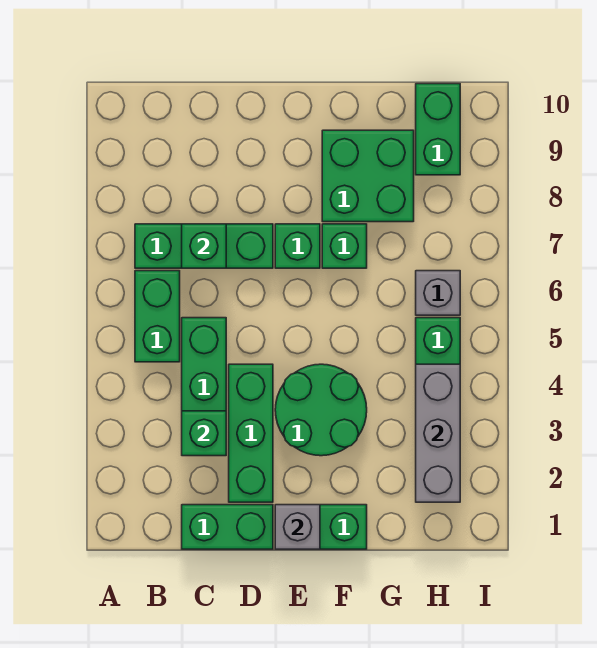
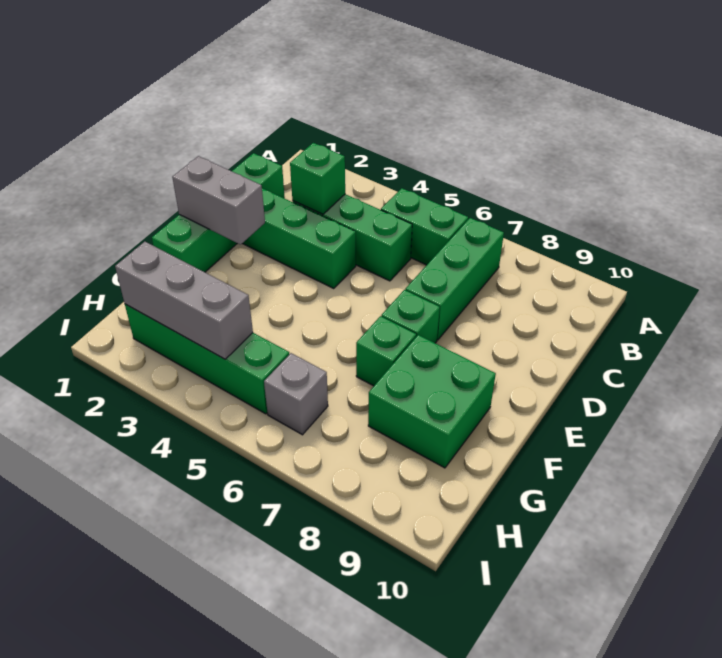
green 1x1 brick [182,224,226,268] -> none
grey 1x1 brick [275,505,320,549] -> grey 1x2 brick [172,156,265,245]
green 2x2 round brick [275,364,367,456] -> none
green 1x2 brick [416,84,460,175] -> none

